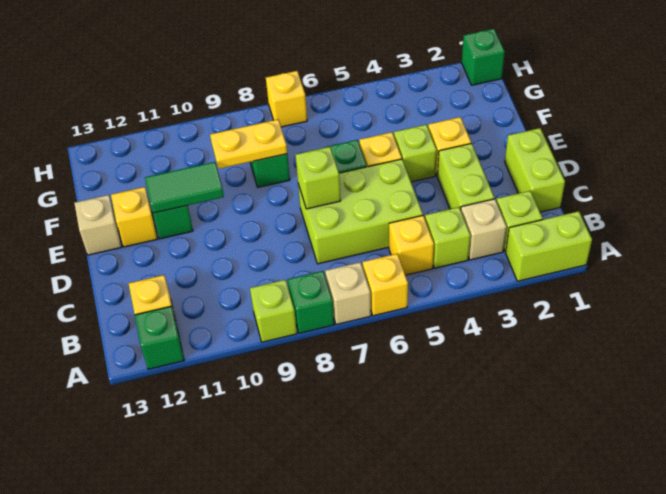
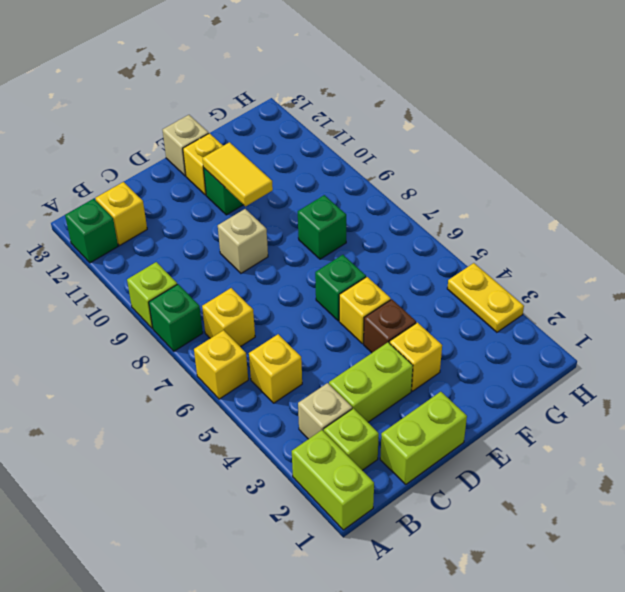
tan 1x1 brick [325,262,371,325] -> tan 1x1 brick moved to [218,209,268,273]
lime 1x1 brick [425,207,470,268] -> none
lime 2x3 brick [298,159,423,264] -> none
lime 1x1 brick [296,147,341,209] -> none
lime 1x1 brick [394,125,437,182] -> brown 1x1 brick [364,299,416,353]
green 1x2 tile [145,162,224,213] -> yellow 1x2 tile [203,142,273,206]
yellow 1x2 plate [210,119,287,169] -> yellow 1x2 plate moved to [447,263,524,332]
green 1x1 brick [462,29,505,85] -> none
yellow 1x1 brick [266,71,307,127] -> yellow 1x1 brick moved to [202,288,255,347]

